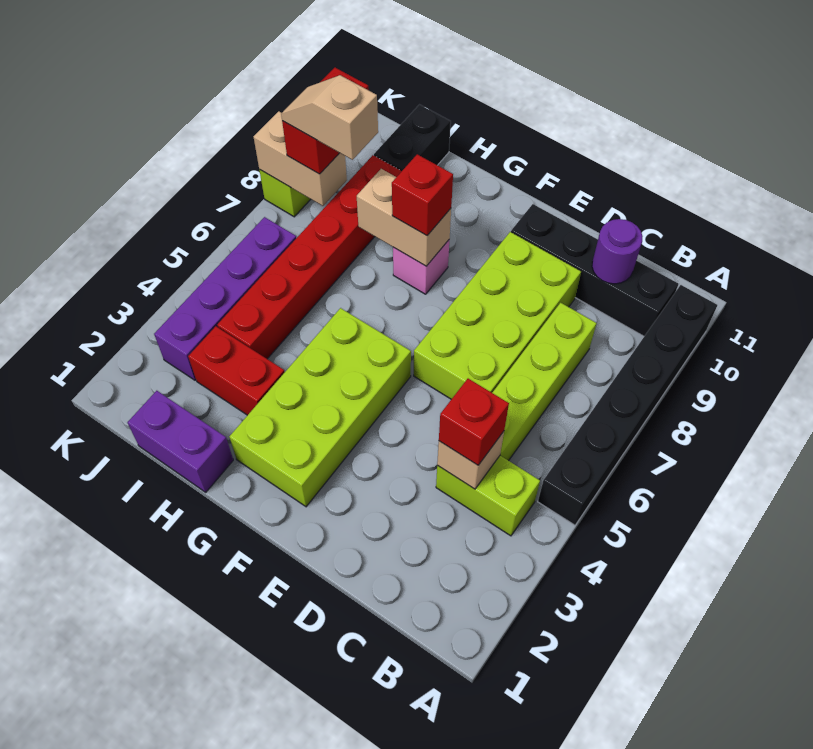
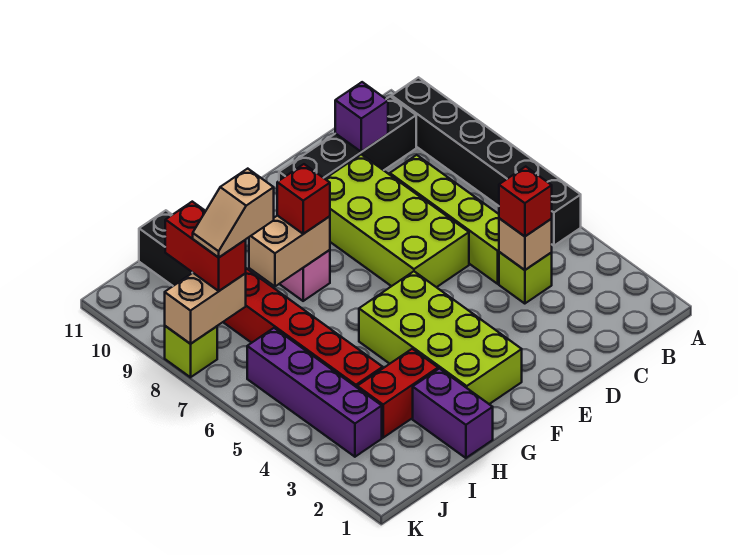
lime 1x2 brick [436,456,540,536] -> lime 1x1 brick [499,252,552,304]
purple 1x1 round brick [592,219,643,284] -> purple 1x1 brick [335,82,388,152]
purple 1x2 brick [128,391,233,492] -> purple 1x2 brick turned to [413,369,493,458]

